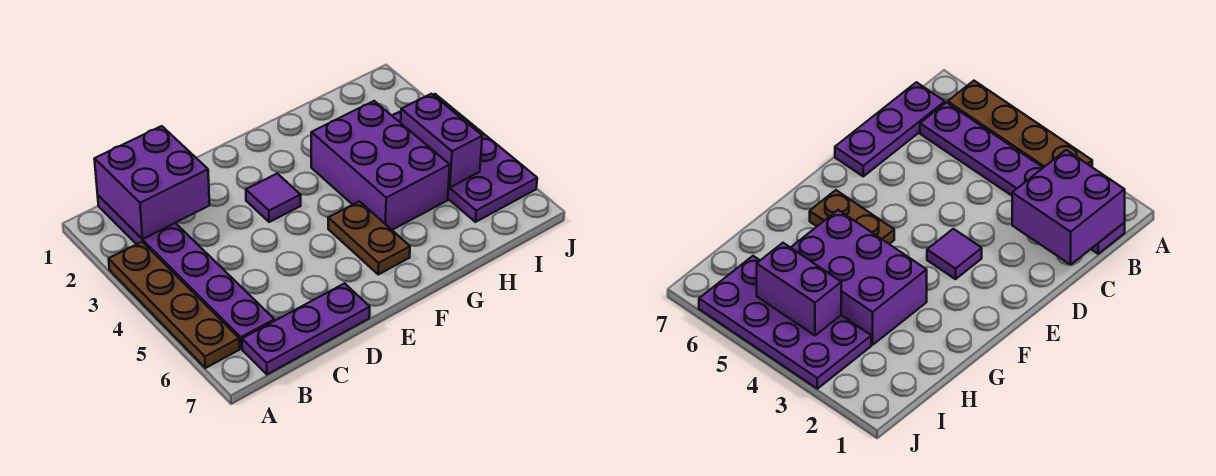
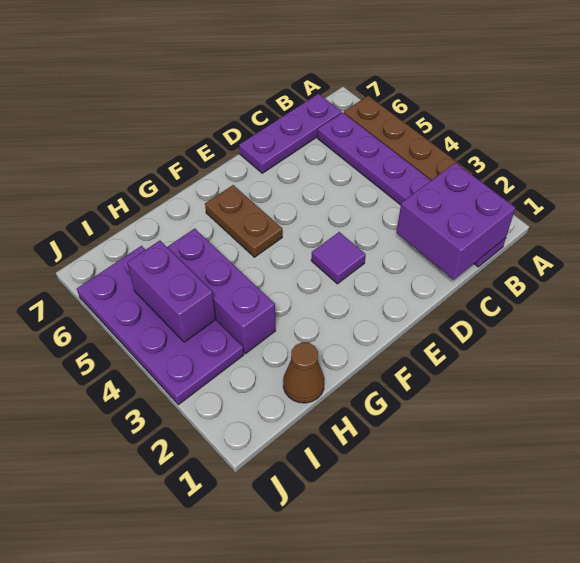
purple 2x3 brick [311,101,450,230] -> purple 1x3 brick [167,228,276,354]
none -> brown 1x1 cone [283,343,324,403]

